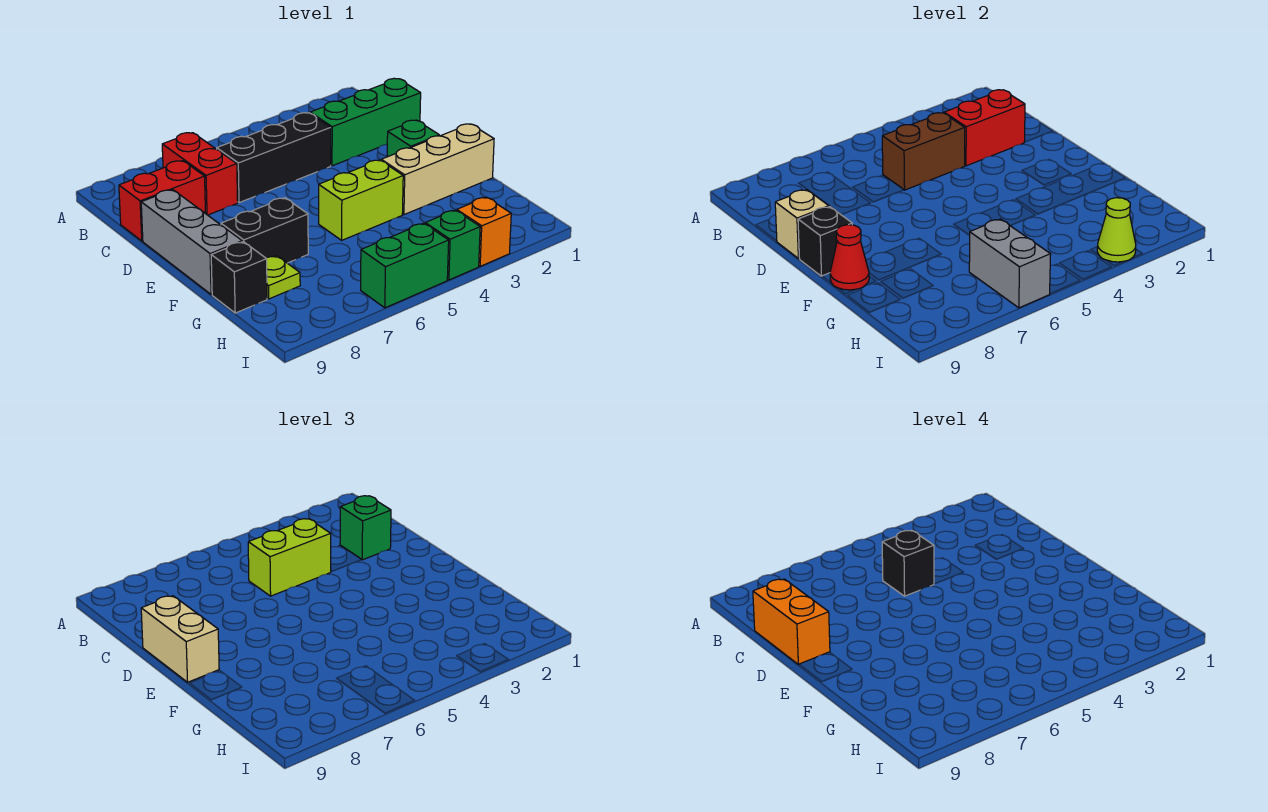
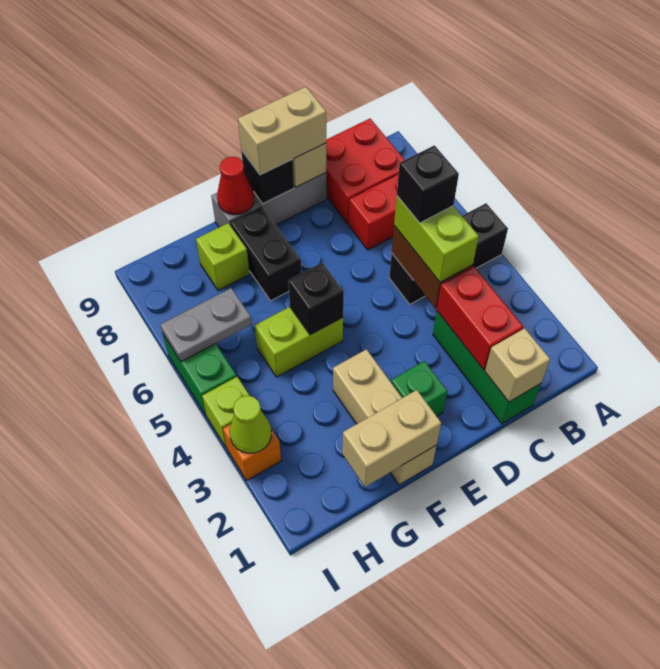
none -> tan 1x1 brick [485,328,550,402]
green 1x1 brick [340,496,391,560] -> none
black 1x3 brick [217,113,331,203] -> black 1x3 brick turned to [389,203,508,304]
red 1x2 brick [119,161,206,241] -> red 2x2 brick [326,119,405,224]
orange 1x2 brick [753,579,830,665] -> none
none -> tan 1x2 brick [342,390,441,487]
lime 1x2 brick [319,160,403,240] -> lime 1x2 brick turned to [255,307,343,377]
lime 1x1 plate [266,256,300,299] -> lime 1x1 brick [196,223,250,290]
black 1x1 brick [211,242,267,313] -> black 1x1 brick moved to [288,263,344,335]
grey 1x2 brick [969,219,1051,308] -> grey 1x2 plate [160,288,252,362]
green 1x1 brick [425,210,480,280] -> lime 1x1 brick [202,377,250,447]

